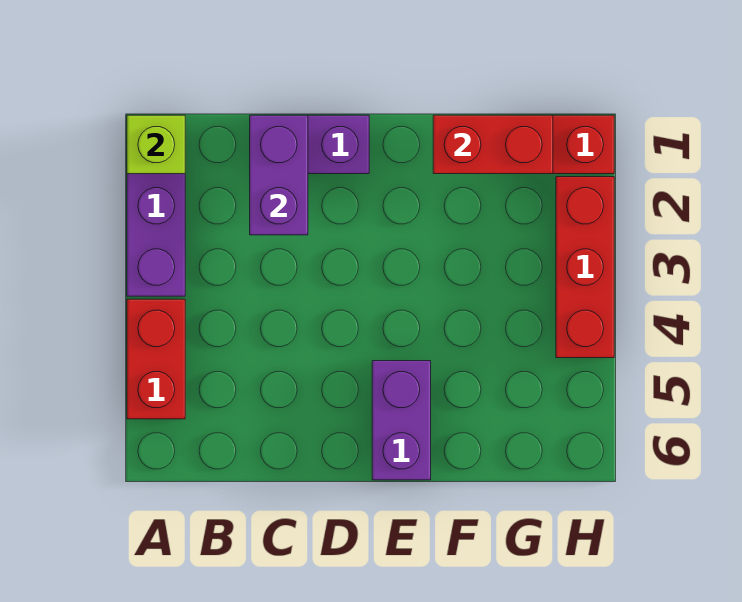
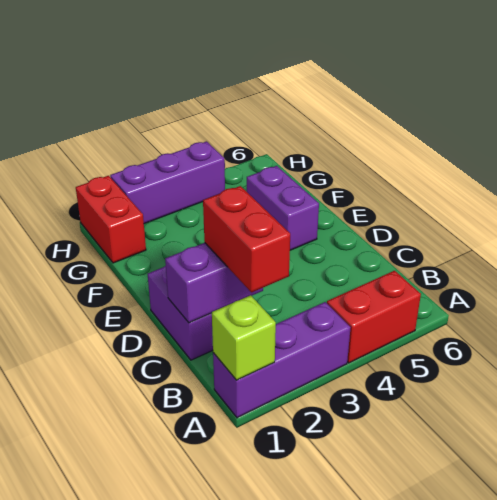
purple 1x2 brick [372,361,431,480] -> purple 1x2 brick turned to [247,166,319,250]
red 1x2 brick [433,115,553,174] -> red 1x2 brick moved to [203,186,290,292]
red 1x3 brick [556,177,614,358] -> purple 1x3 brick [110,141,225,224]

